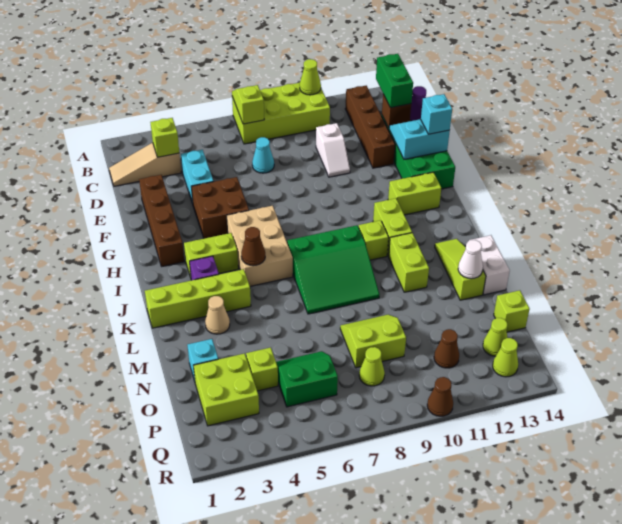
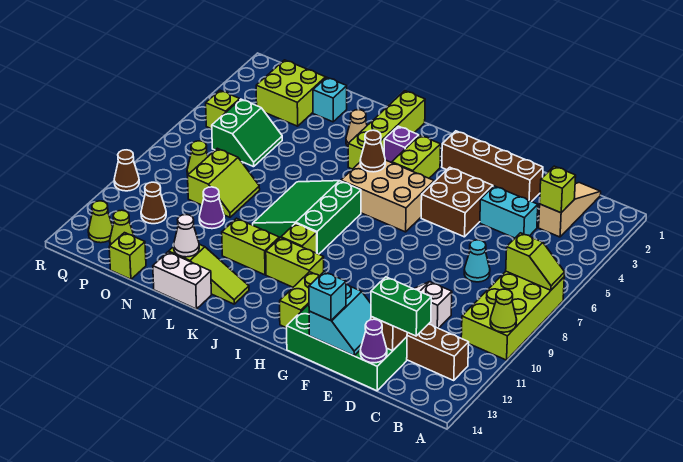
none -> purple 1x1 cone [199,187,225,229]
lime 1x1 brick [246,347,278,391] -> lime 1x1 brick moved to [206,90,240,129]

